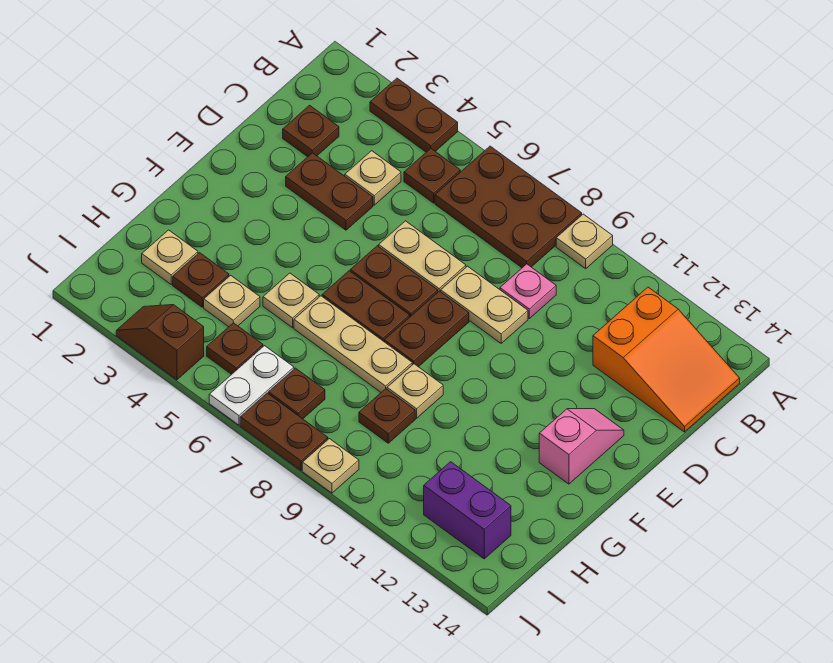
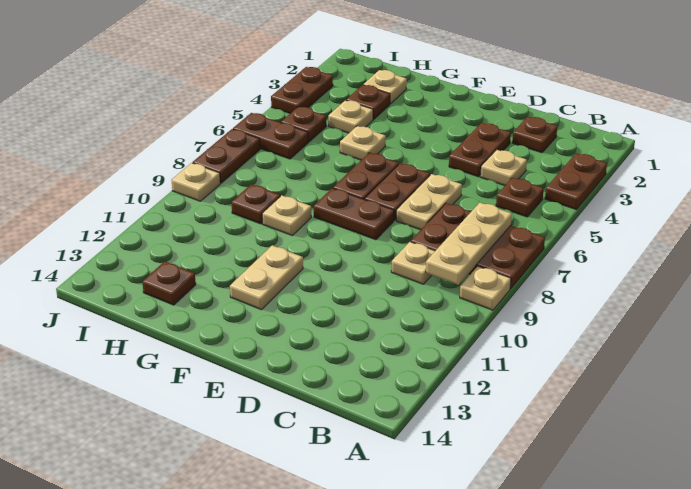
brown 2x3 plate [435,146,582,268] -> brown 2x3 plate turned to [411,203,545,289]
orange 2x3 slope [593,287,740,432] -> none
pink 1x1 plate [500,264,556,318] -> tan 1x1 plate [391,242,435,284]
tan 1x2 plate [441,266,528,343] -> tan 1x2 plate moved to [230,245,303,310]
pink 1x2 slope [539,409,624,484] -> none
tan 1x3 plate [294,296,412,392] -> tan 1x3 plate moved to [426,203,512,285]
white 1x2 plate [209,346,294,425] -> brown 1x2 plate [233,113,308,159]
brown 1x1 plate [269,368,325,419] -> brown 1x1 plate moved to [142,261,196,305]
purple 1x2 brick [424,462,511,559] -> none
brown 1x2 slope [116,305,204,380] -> brown 1x2 plate [271,67,333,113]

